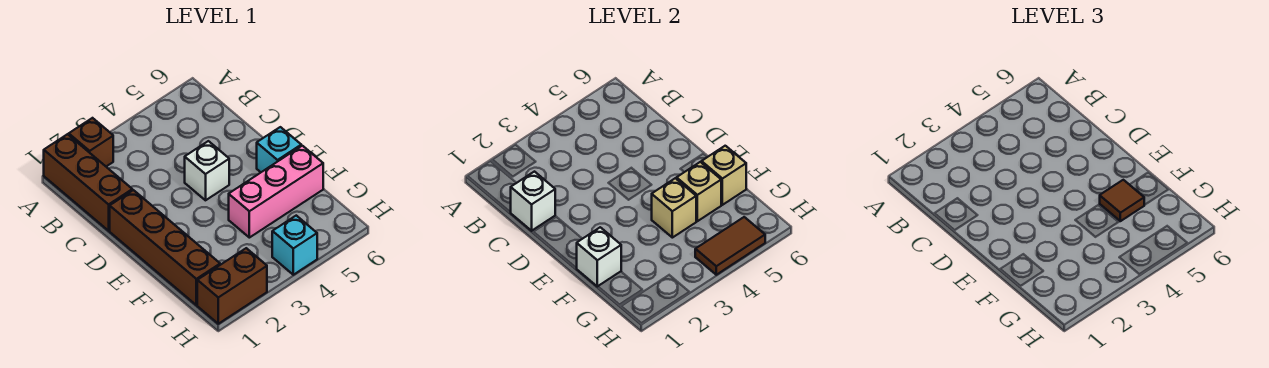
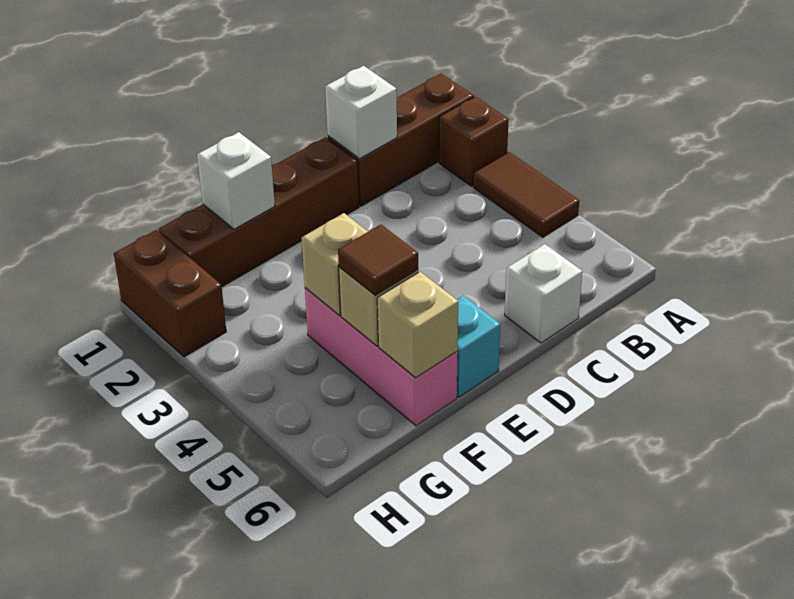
white 1x1 brick [185,141,229,200] -> white 1x1 brick moved to [505,244,582,343]
cyan 1x1 brick [272,216,317,275] -> none
brown 1x2 tile [695,217,765,275] -> brown 1x2 tile moved to [473,152,579,237]

